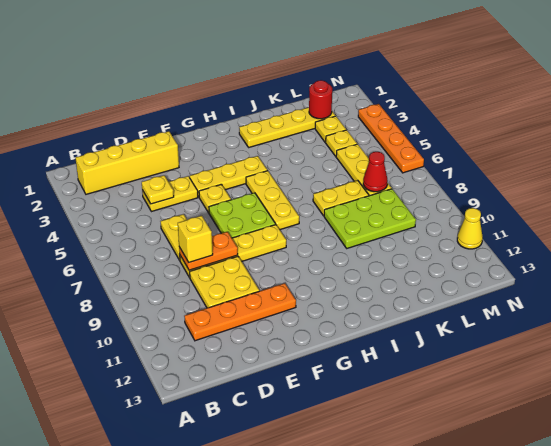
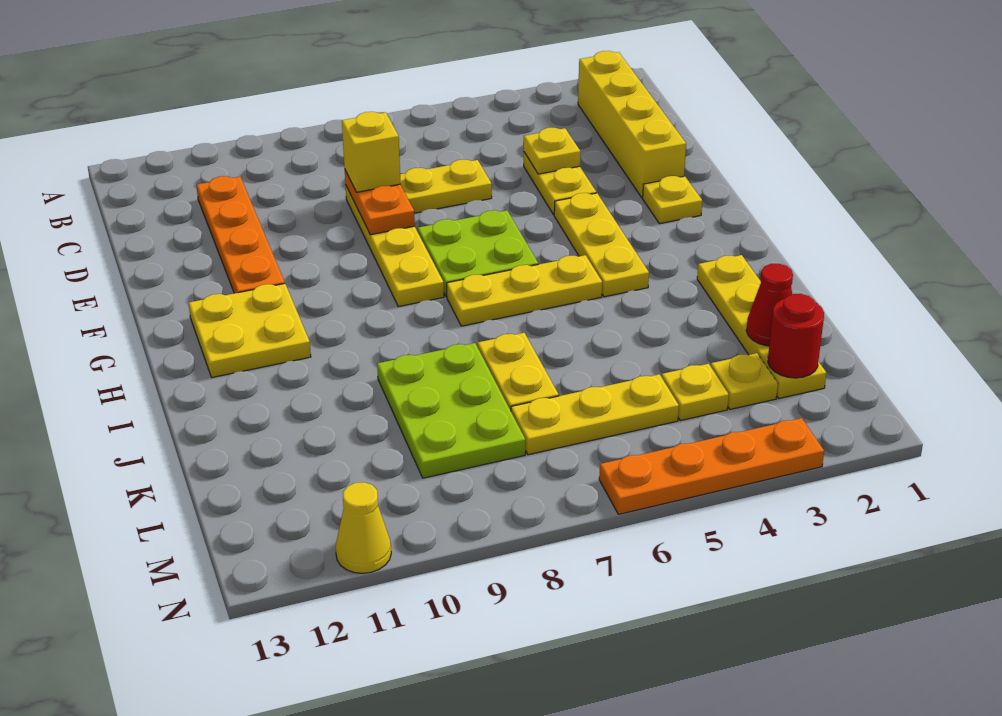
yellow 2x2 plate [190,256,259,308] -> yellow 2x2 plate moved to [189,284,311,377]
yellow 1x1 plate [199,184,231,213] -> yellow 1x1 plate moved to [643,176,702,224]
red 1x1 cone [363,152,388,192] -> red 1x1 cone moved to [746,264,793,346]

